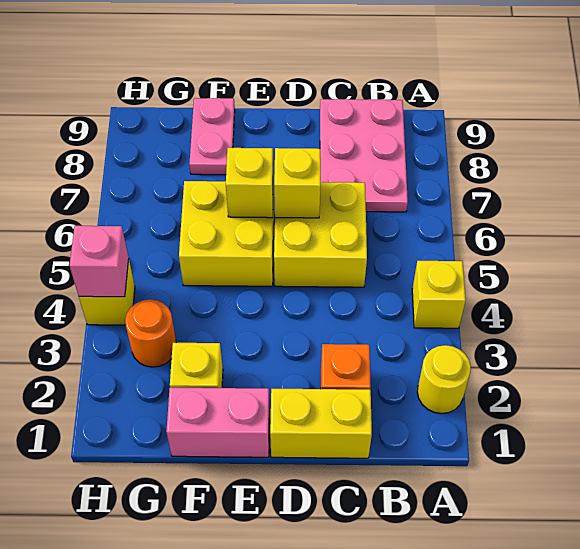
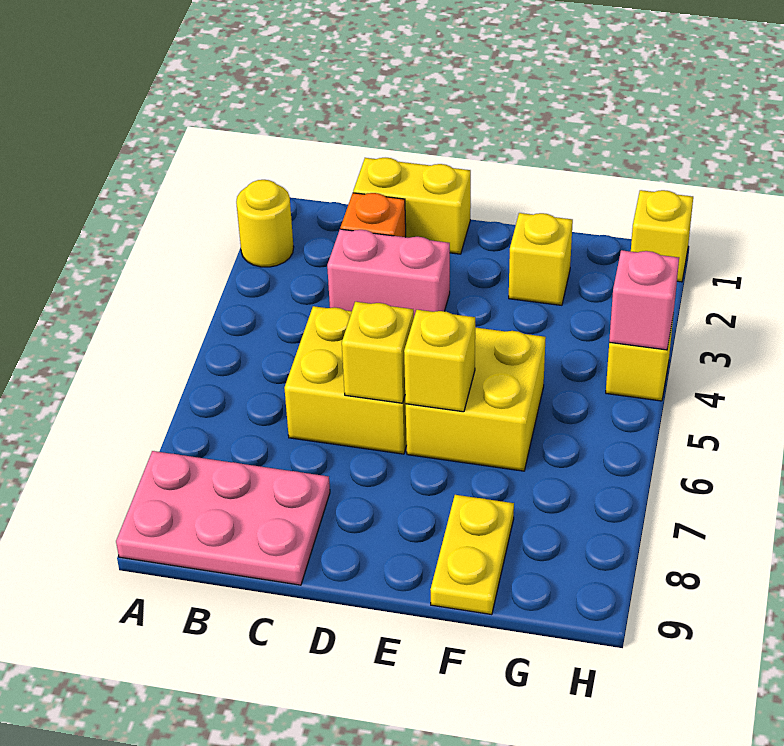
yellow 1x1 brick [412,261,466,328] -> yellow 1x1 brick moved to [631,190,693,282]
pink 2x3 plate [320,99,408,212] -> pink 2x3 plate turned to [116,451,330,585]
pink 1x2 brick [166,388,270,457] -> pink 1x2 brick moved to [327,229,450,316]
pink 1x2 plate [189,98,235,175] -> yellow 1x2 plate [430,495,514,615]
orange 1x1 round brick [125,299,176,367] -> none

